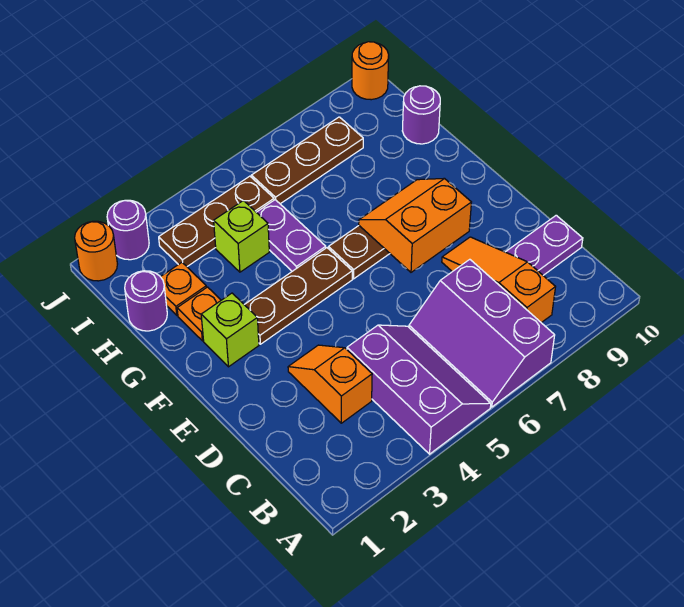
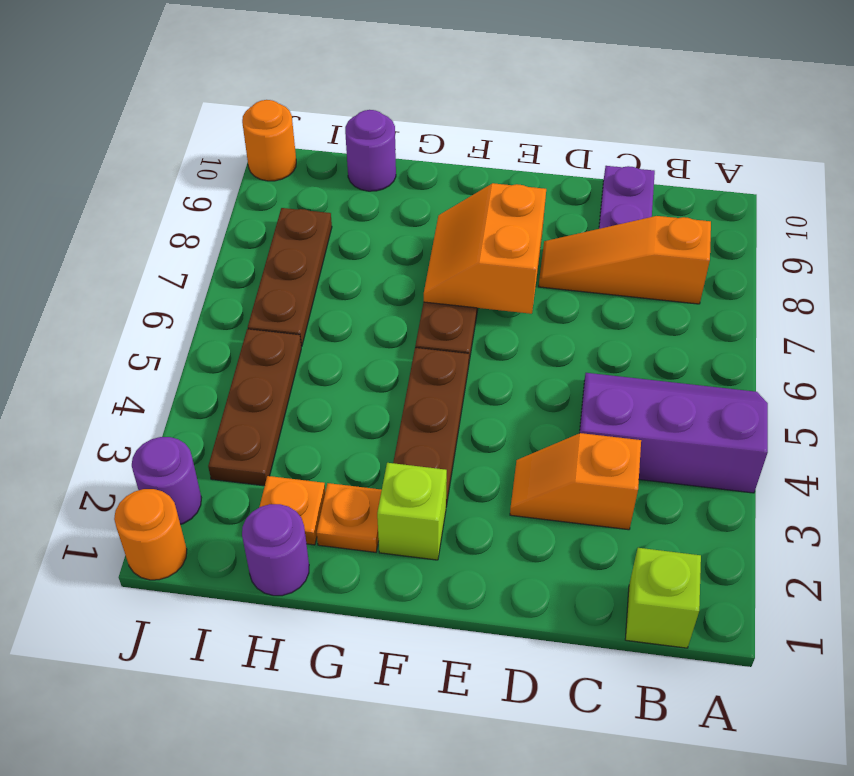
purple 2x3 slope [409,259,555,407] -> none
purple 1x2 plate [256,200,326,271] -> none
lime 1x1 brick [214,201,269,272] -> lime 1x1 brick moved to [625,548,701,648]

